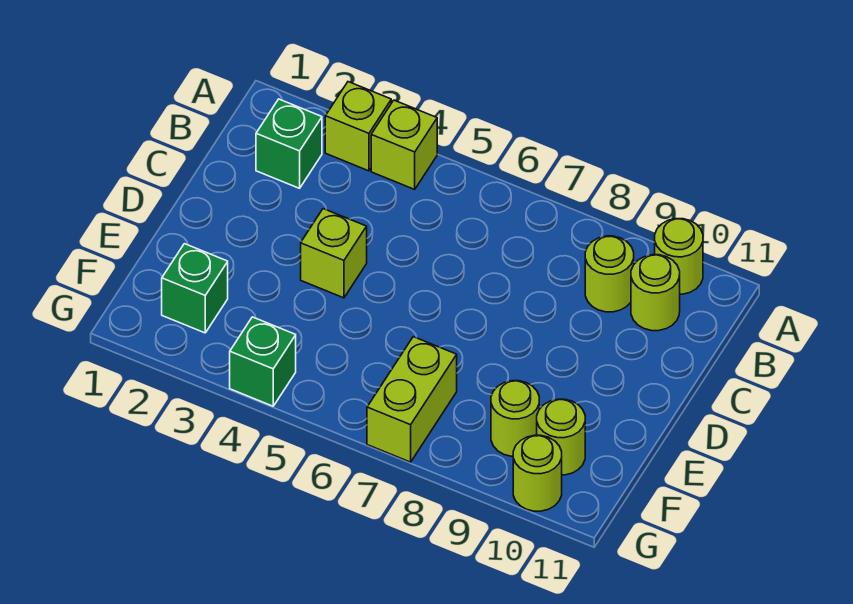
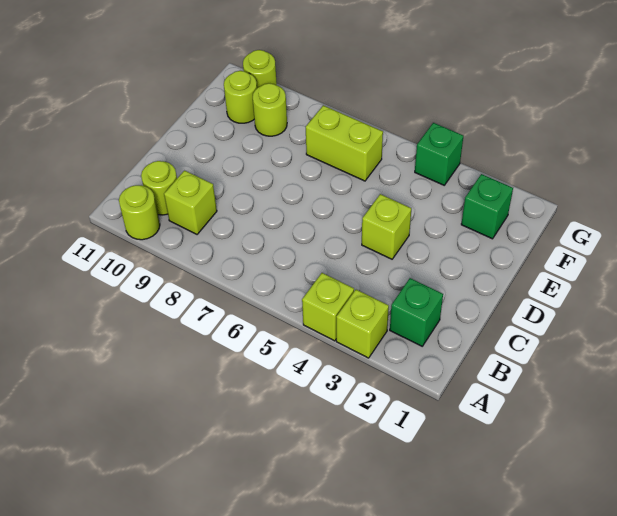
lime 1x1 round brick [585,236,634,312] -> lime 1x1 brick [164,171,217,234]
lime 1x2 brick [367,337,457,462] -> lime 1x2 brick turned to [306,105,383,181]

